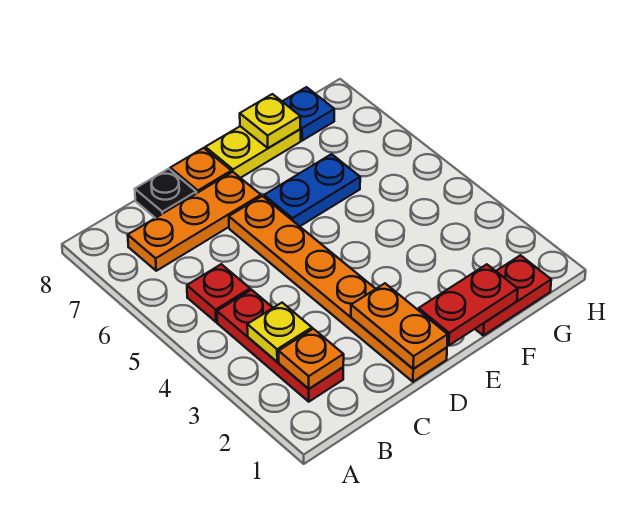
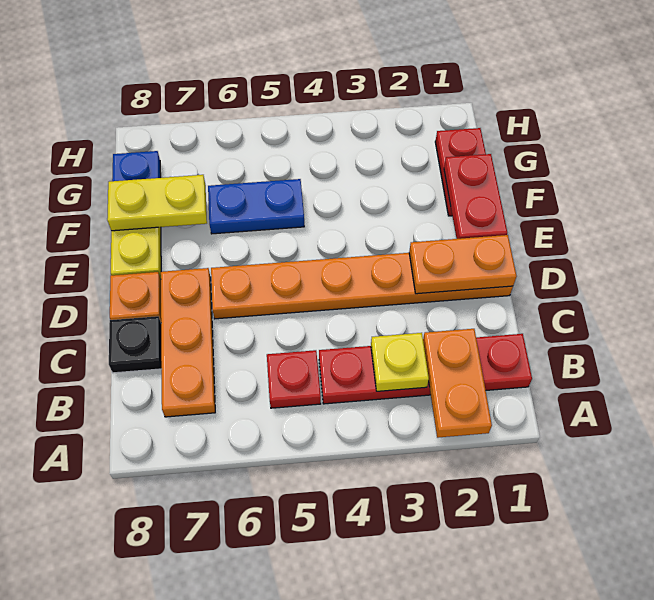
red 1x3 plate [217,290,343,402] -> red 1x4 plate [319,334,532,404]
orange 1x1 plate [279,329,344,389] -> orange 1x2 plate [423,329,492,438]
blue 1x2 plate [264,154,360,226] -> blue 1x2 plate turned to [208,179,304,234]
yellow 1x1 plate [240,94,300,148] -> yellow 1x2 plate [107,175,207,231]

